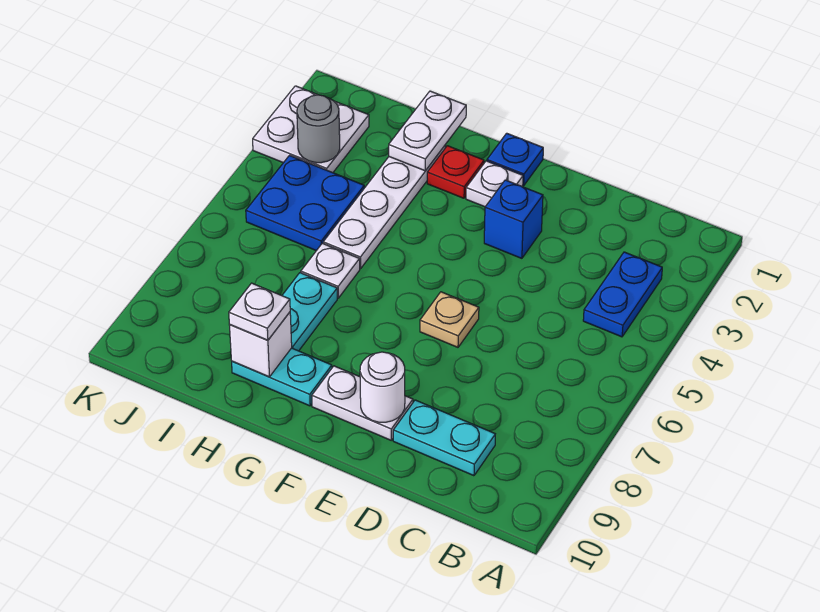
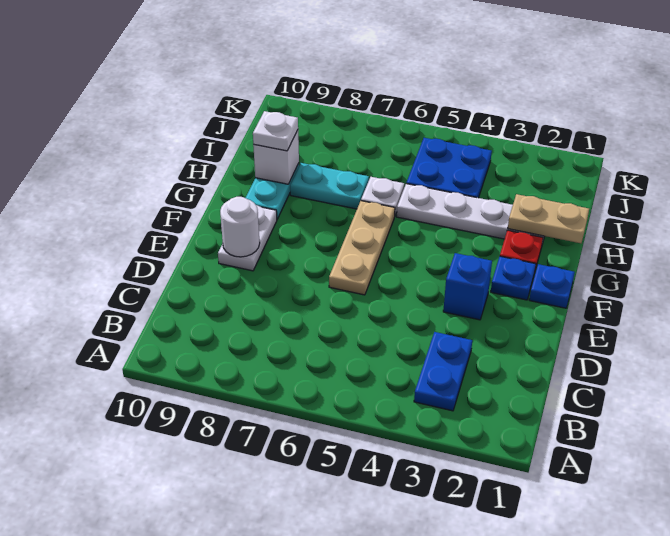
blue 1x2 plate [583,252,662,337] -> blue 1x2 plate turned to [414,332,472,411]
cyan 1x2 plate [393,400,495,476] -> none
tan 1x1 plate [420,292,479,347] -> tan 1x3 plate [329,201,395,295]
white 1x1 plate [466,161,523,207] -> blue 1x1 plate [491,256,536,300]
white 1x2 plate [389,91,466,171] -> tan 1x2 plate [508,194,589,243]
white 2x2 plate [253,86,369,173] -> none
grey 1x1 round brick [297,95,340,163] -> none

